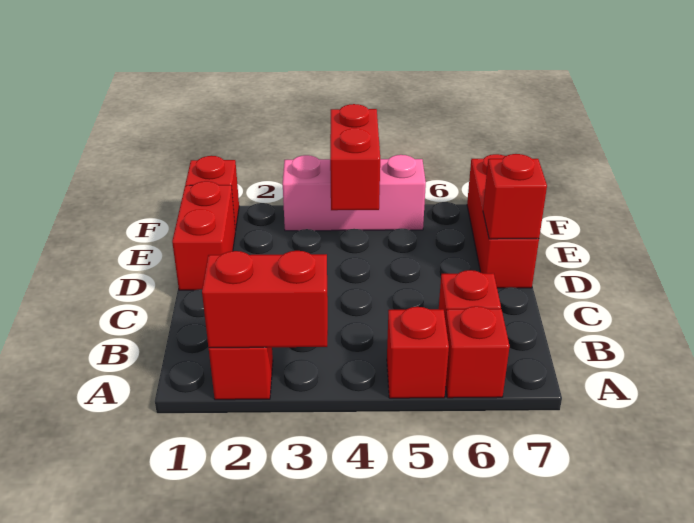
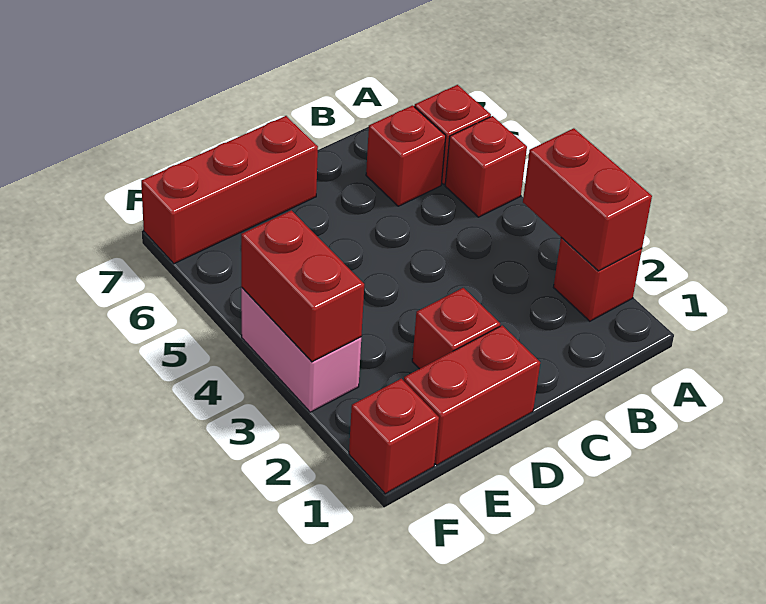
red 1x1 brick [483,154,547,239] -> red 1x1 brick moved to [412,288,500,369]
red 1x2 brick [330,104,380,210] -> red 1x2 brick turned to [241,210,364,362]
pink 1x3 brick [283,155,426,231] -> pink 1x2 brick [241,288,361,412]

